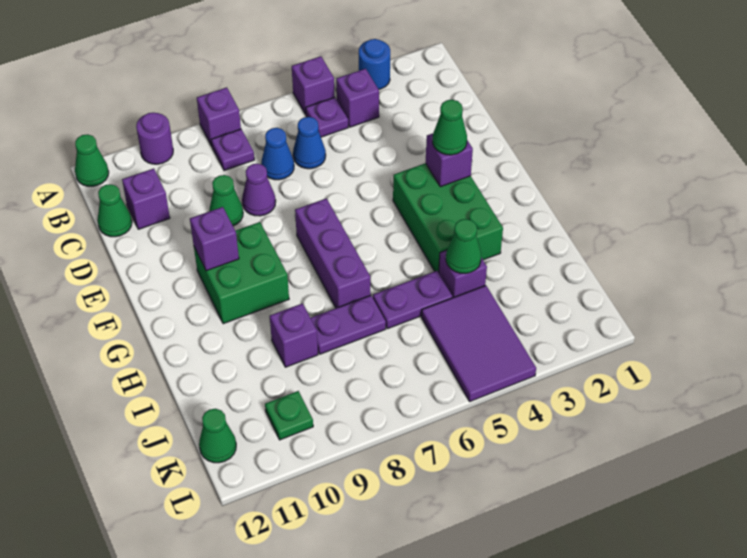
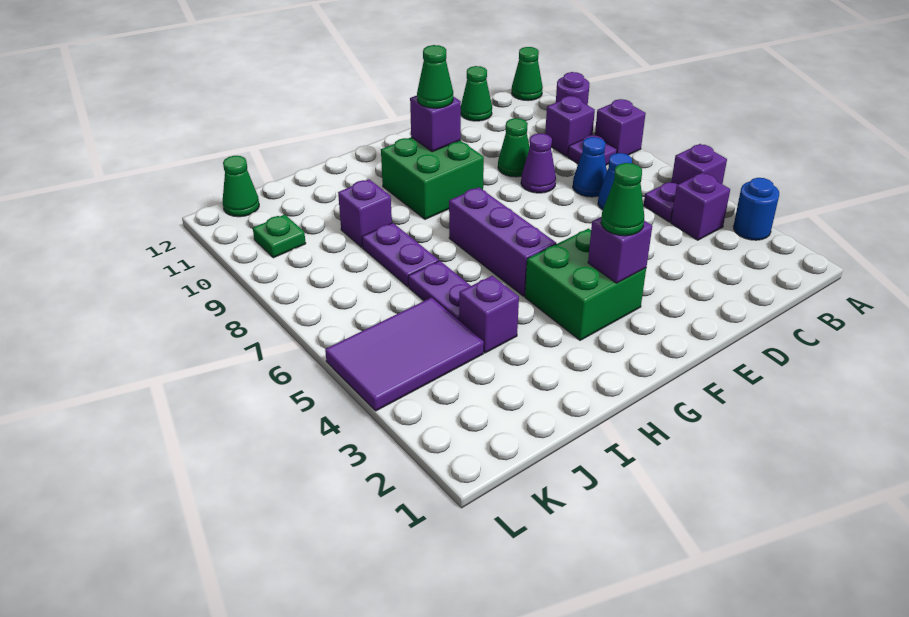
purple 1x1 brick [122,169,170,229] -> purple 1x1 brick moved to [545,96,595,157]
green 2x3 brick [393,163,503,272] -> green 2x2 brick [525,229,646,340]
purple 1x3 brick [295,198,371,308] -> purple 1x3 brick turned to [449,187,556,296]
green 1x1 cone [446,219,481,274] -> green 1x1 cone moved to [417,45,453,108]

